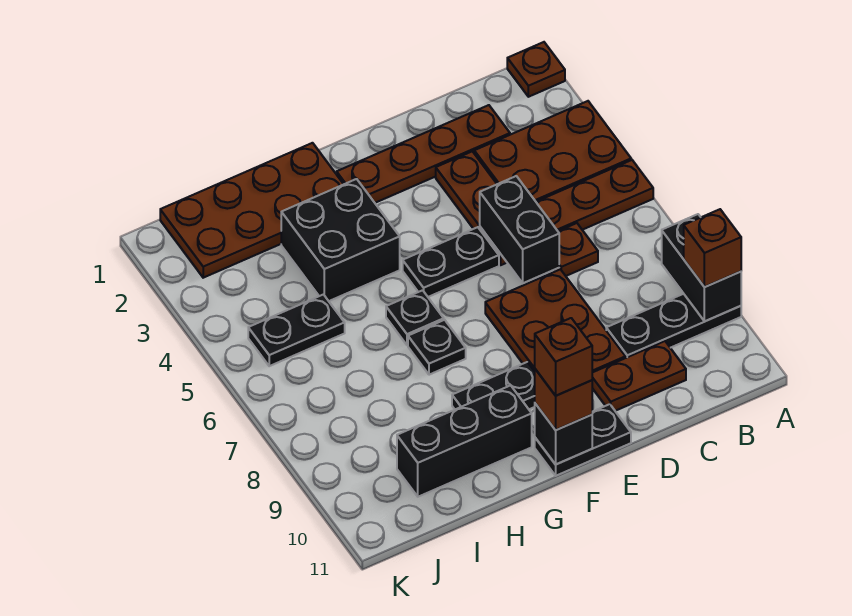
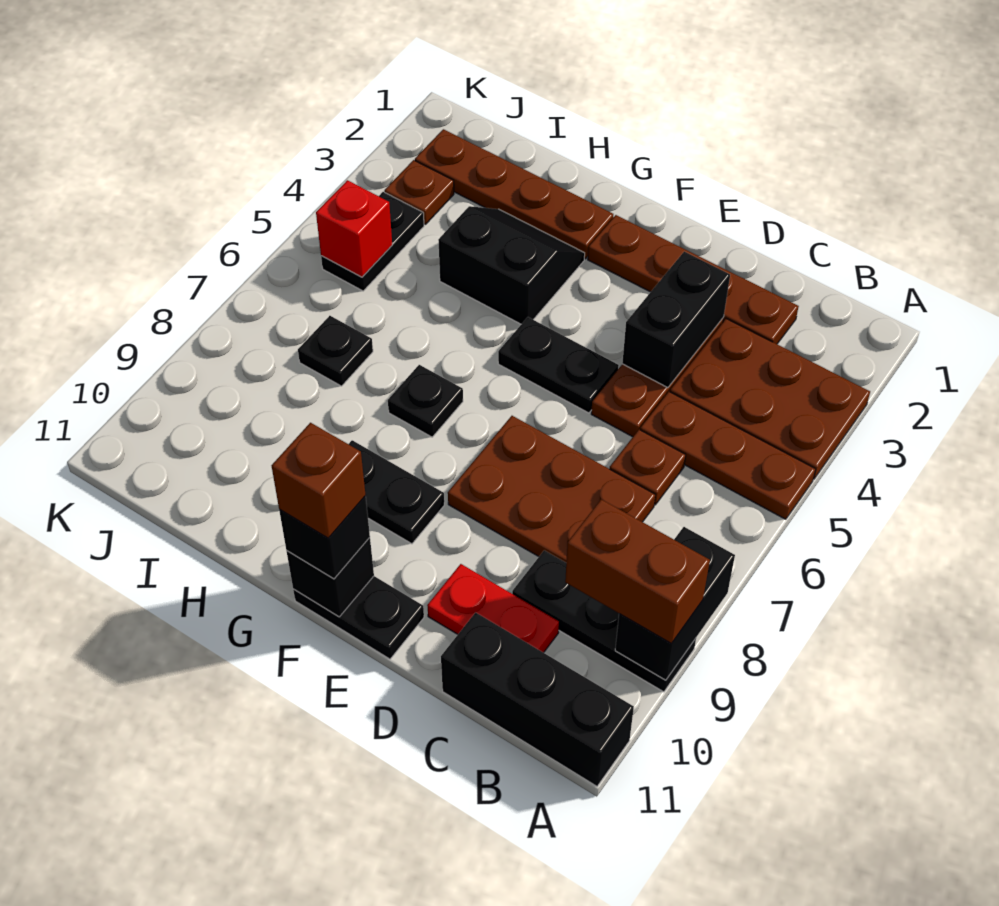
brown 1x1 plate [507,42,565,97] -> brown 1x1 plate moved to [385,160,454,224]
brown 1x1 brick [684,209,741,287] -> brown 1x2 brick [565,499,710,643]
brown 1x2 plate [592,341,686,411] -> red 1x2 plate [427,564,559,653]
black 1x2 brick [480,176,559,283] -> black 1x2 brick moved to [622,252,730,388]
brown 2x3 plate [485,269,625,373] -> brown 2x3 plate turned to [448,416,655,562]
brown 1x1 brick [535,369,592,430] -> black 1x1 brick [279,496,370,579]
brown 2x4 plate [160,143,344,278] -> brown 1x4 plate [415,129,613,259]
black 2x2 brick [281,179,400,301] -> black 2x2 slope [438,206,585,324]
black 1x1 plate [386,290,444,345] -> black 1x1 plate moved to [298,316,373,386]
black 1x3 brick [397,385,532,497] -> black 1x3 brick moved to [441,612,634,786]
black 1x2 plate [248,295,345,366] -> black 1x2 plate turned to [321,192,424,291]
none -> red 1x1 brick [316,180,392,277]

